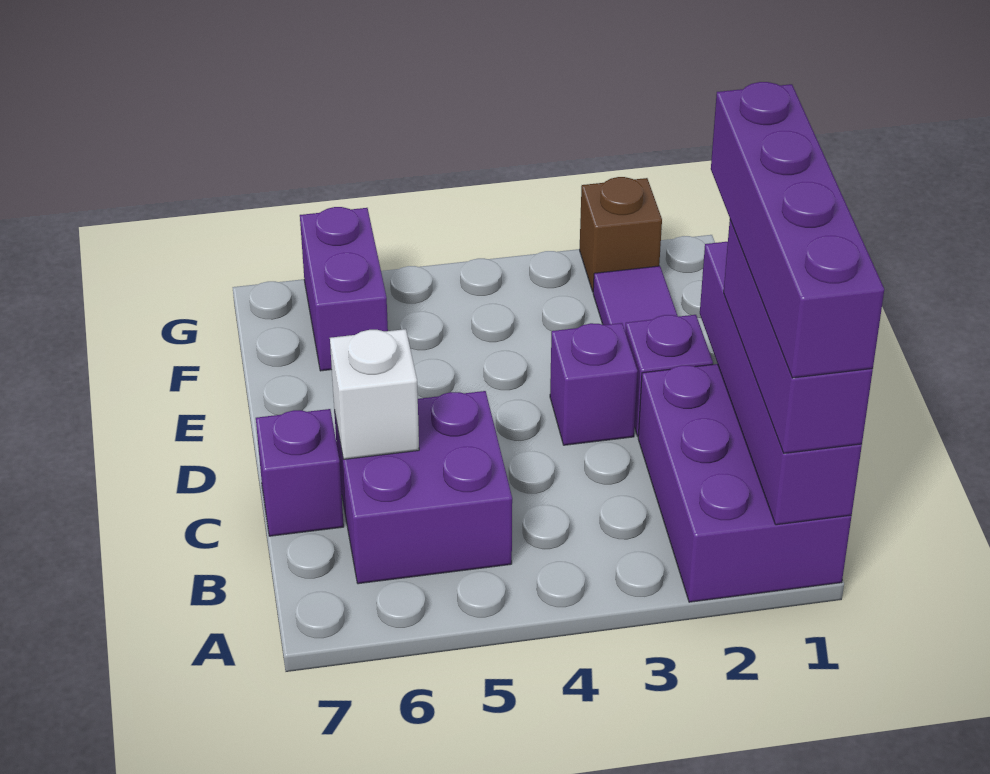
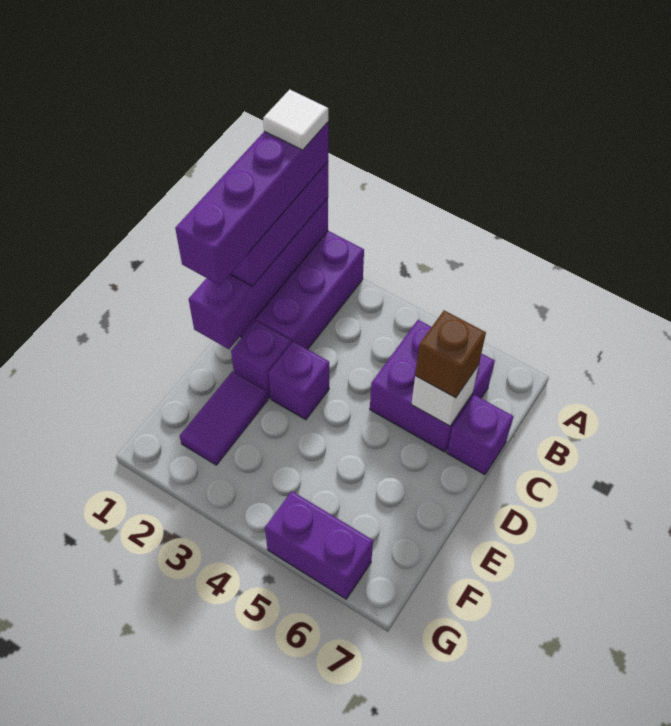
none -> white 1x1 tile [263,89,328,150]
purple 1x2 brick [300,207,388,371] -> purple 1x2 brick turned to [265,491,373,599]
brown 1x1 brick [580,177,662,292] -> brown 1x1 brick moved to [415,310,486,398]

